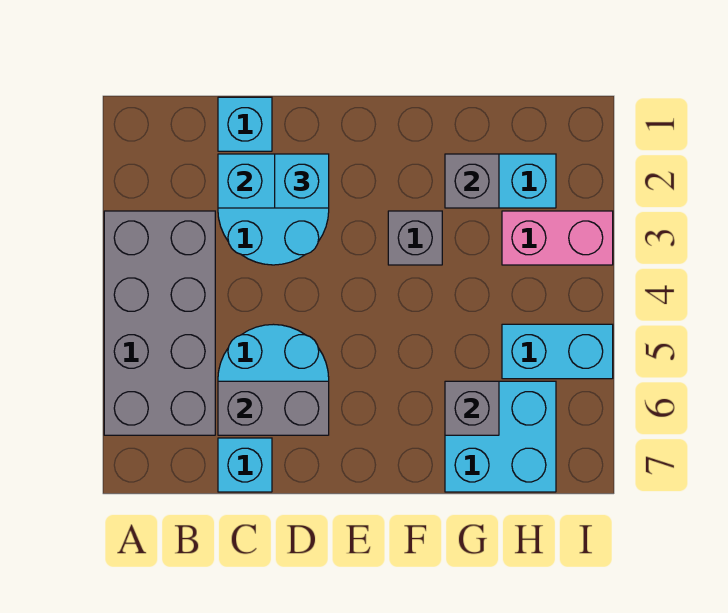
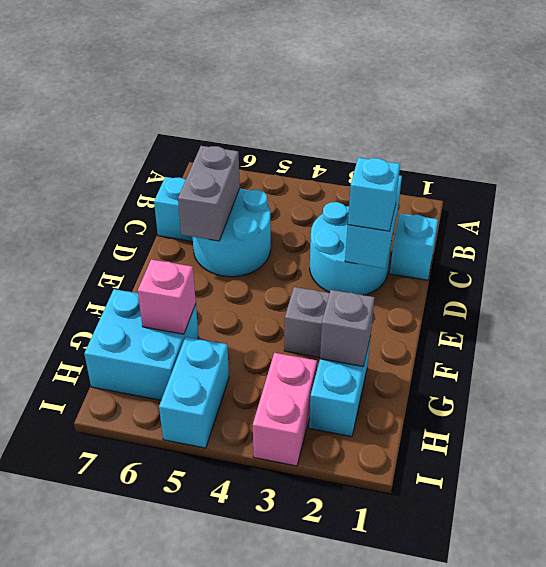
grey 2x4 brick [104,211,215,435] -> none
grey 1x1 brick [445,381,499,435] -> pink 1x1 brick [138,259,196,334]

